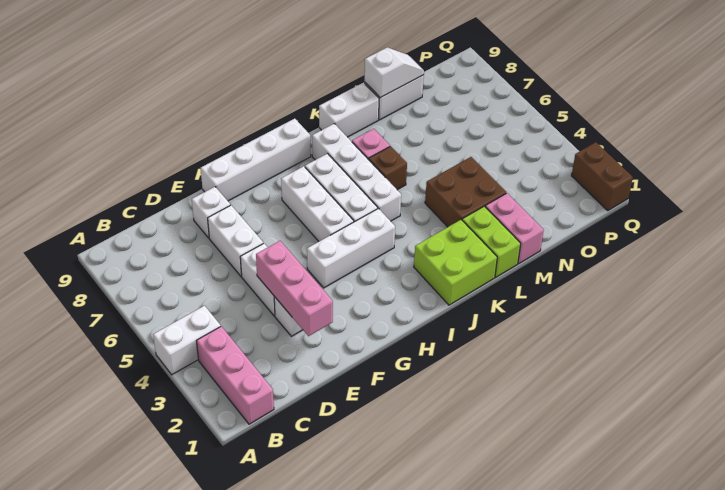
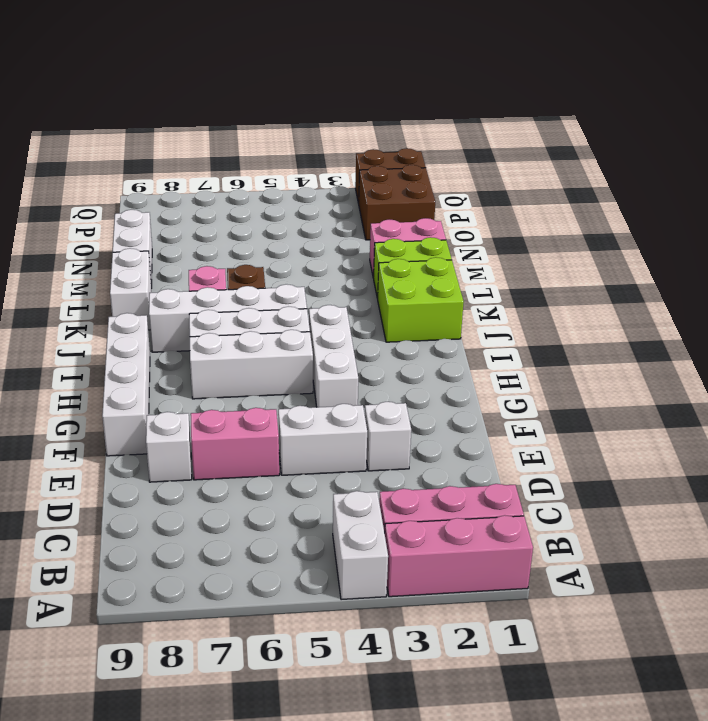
pink 1x3 brick [256,241,333,336] -> pink 1x3 brick moved to [385,515,533,597]
white 1x2 brick [208,205,263,276] -> pink 1x2 brick [191,408,279,480]
brown 2x2 brick [425,157,506,227] -> brown 2x2 brick moved to [359,165,435,240]
white 1x2 slope [365,47,424,98] -> none

